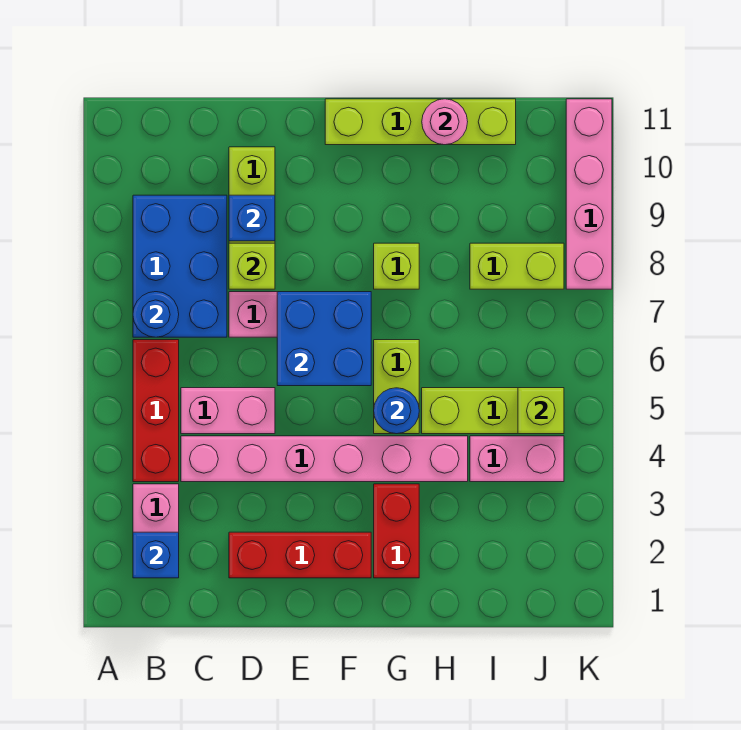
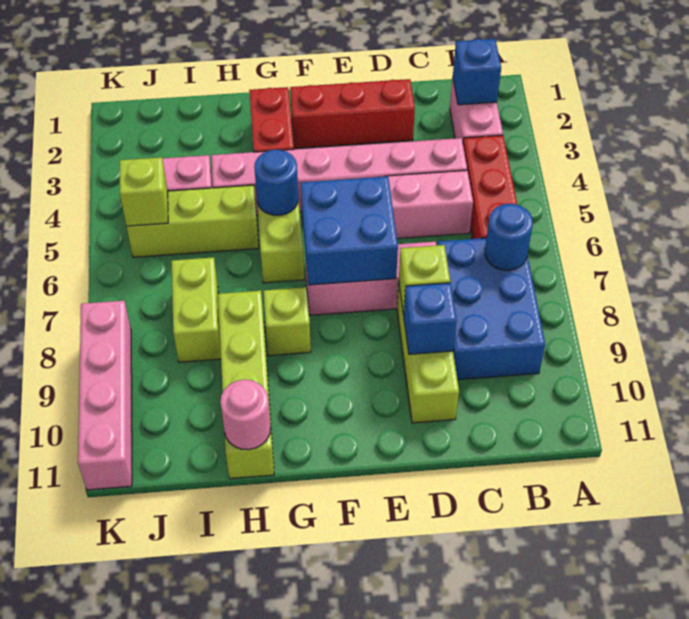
lime 1x4 brick [325,99,516,145] -> lime 1x4 brick turned to [218,291,274,479]
lime 1x2 brick [470,243,564,289] -> lime 1x2 brick turned to [172,257,221,362]

